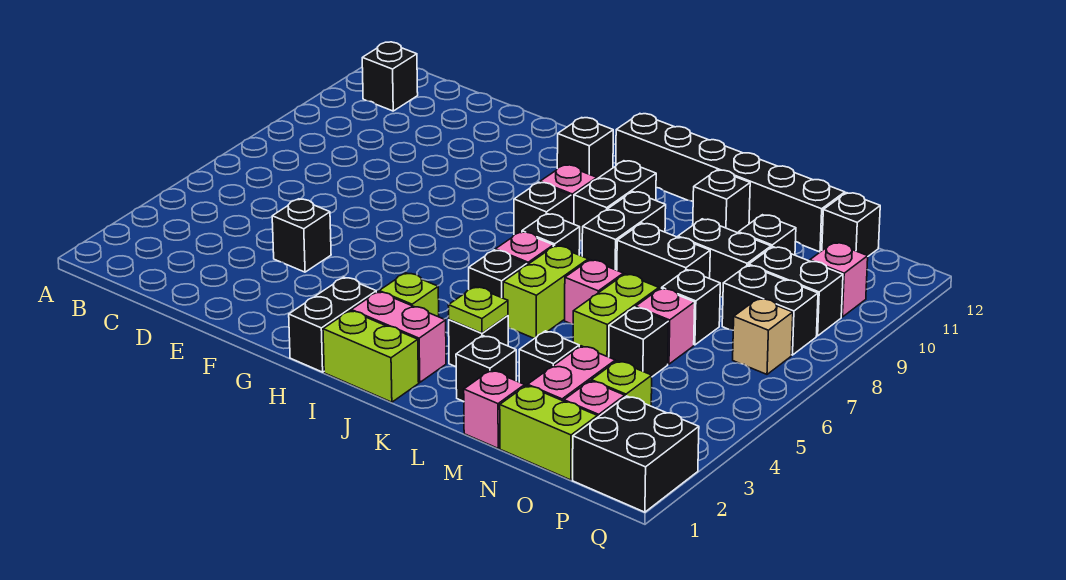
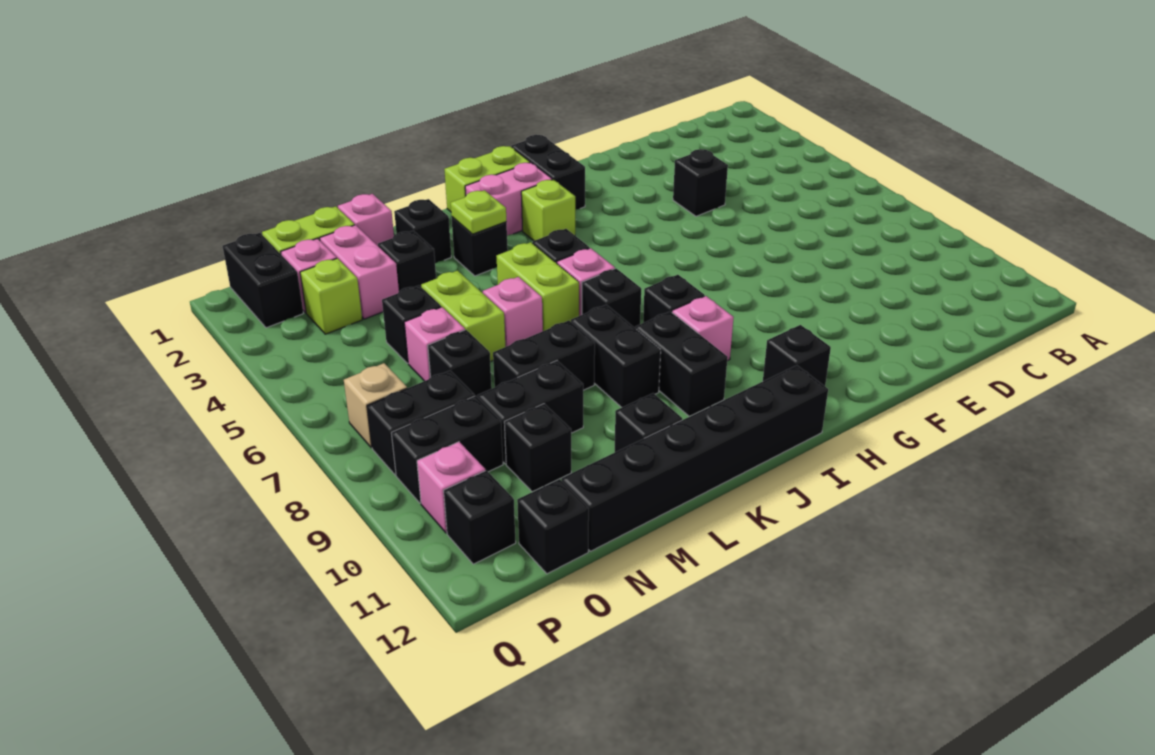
black 1x1 brick [362,42,418,111] -> black 1x1 brick moved to [444,470,516,564]
black 2x2 brick [573,396,699,512] -> black 1x2 brick [223,233,303,328]

